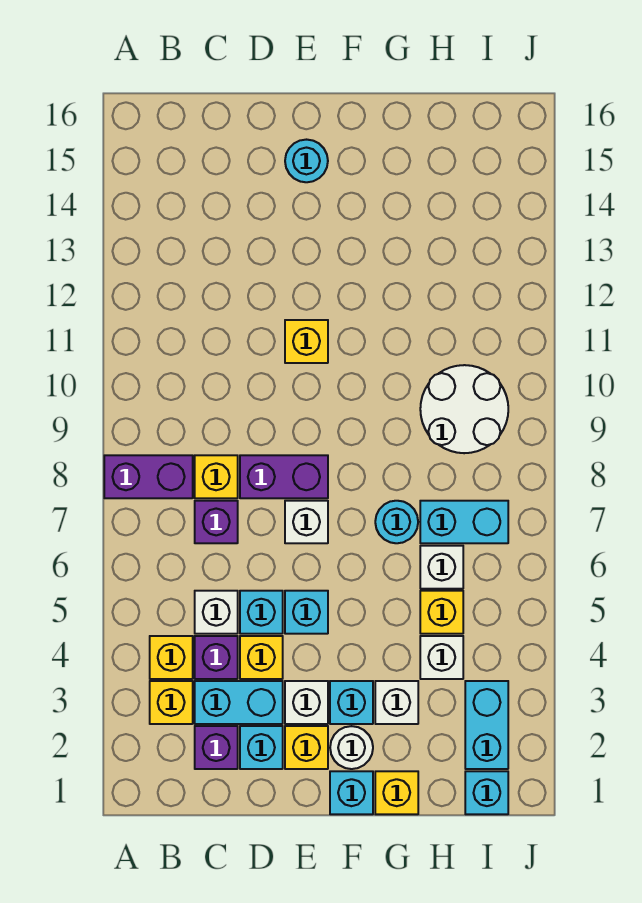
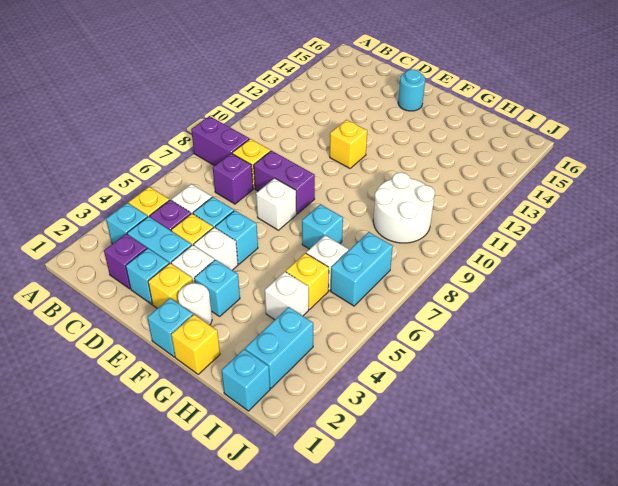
yellow 1x1 brick [150,681,193,724] -> cyan 1x1 brick [106,203,148,244]
white 1x1 brick [375,681,418,724] -> white 1x1 brick moved to [194,227,238,270]
cyan 1x1 round brick [375,501,418,543] -> cyan 1x1 brick [302,204,343,249]
cyan 1x2 brick [420,501,508,543] -> cyan 1x2 brick turned to [331,232,393,306]

